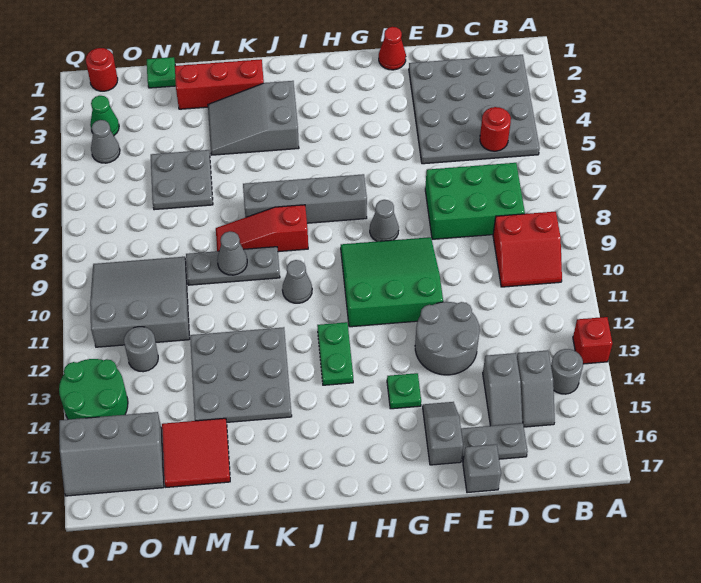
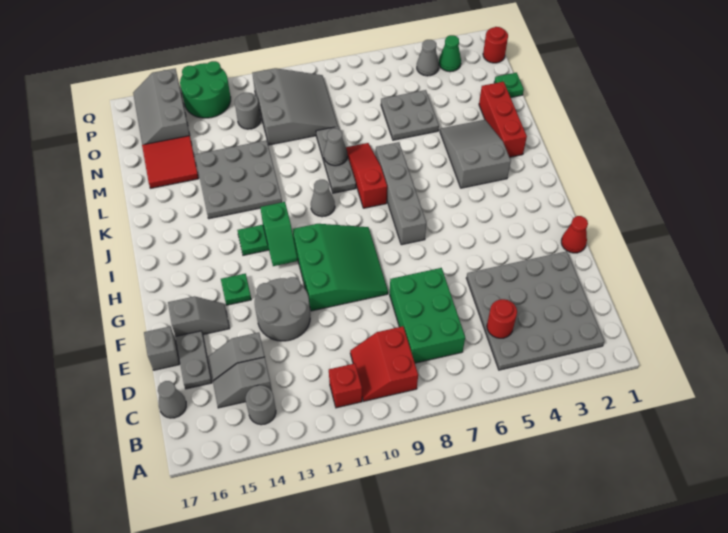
red 1x1 brick [573,317,612,364] -> red 1x1 brick moved to [329,364,362,408]
grey 1x1 cone [370,200,399,241] -> grey 1x1 cone moved to [158,381,186,418]
none -> green 1x2 slope [260,202,298,266]

